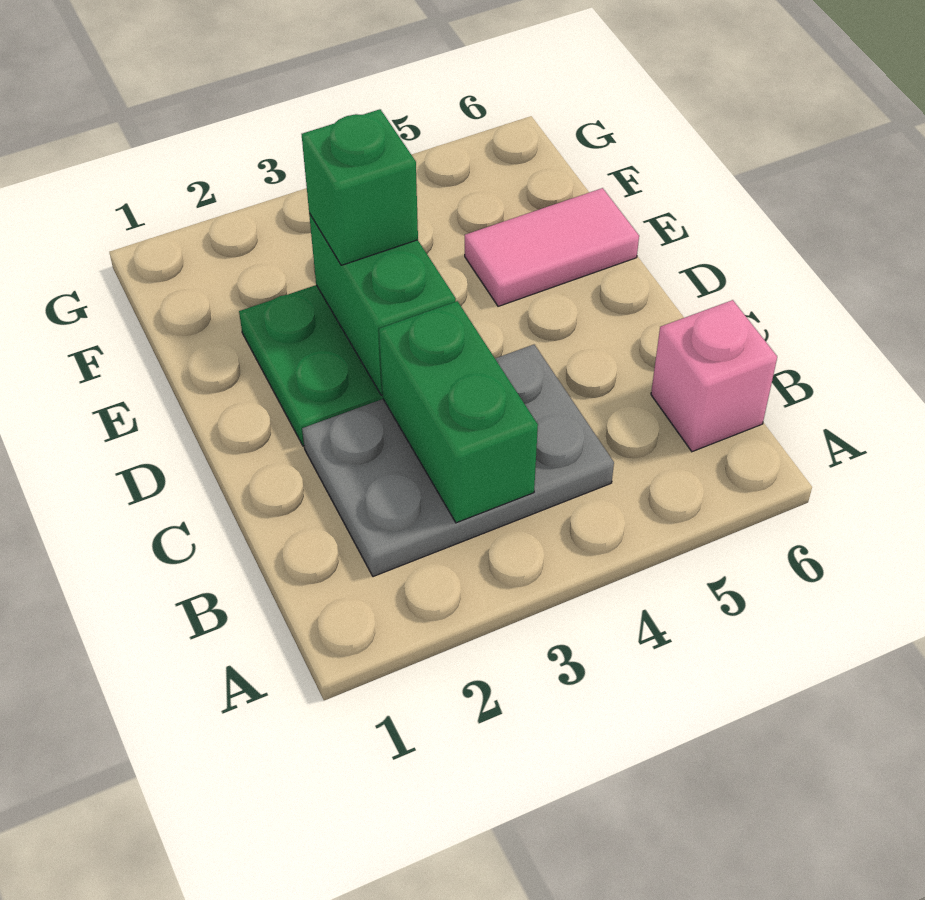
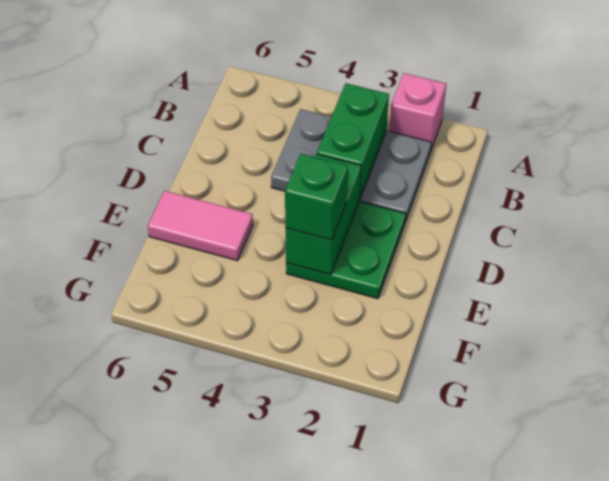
pink 1x1 brick [651,300,777,452] -> pink 1x1 brick moved to [389,73,446,150]

